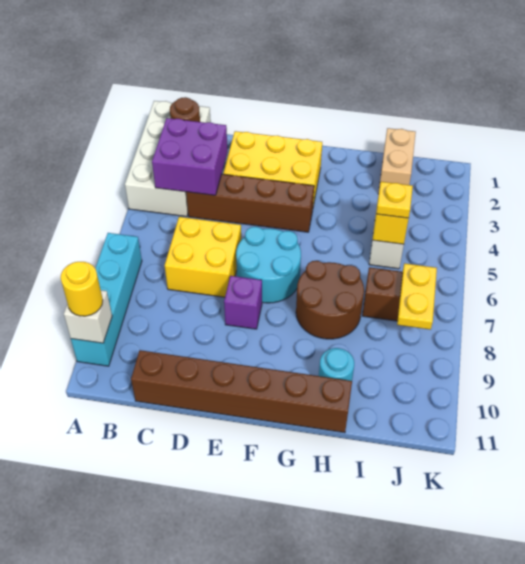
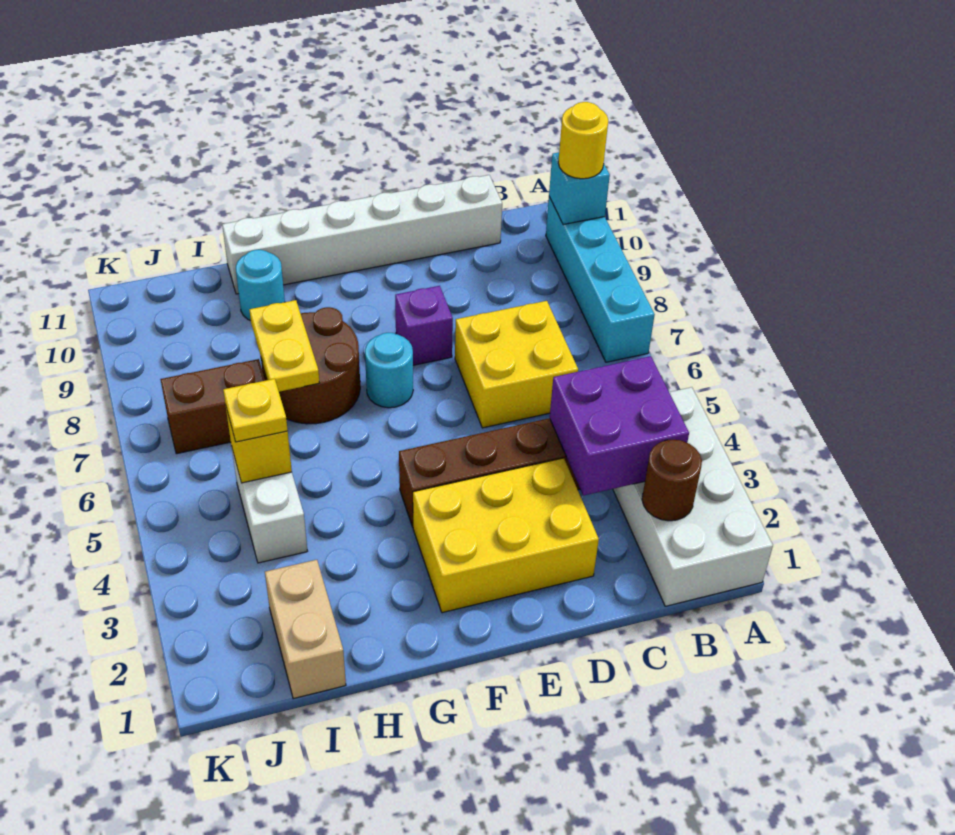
white 1x1 brick [64,290,112,343] -> cyan 1x1 brick [549,152,610,225]
brown 1x6 brick [131,350,352,433] -> white 1x6 brick [222,175,502,294]
cyan 2x2 round brick [236,227,301,303] -> cyan 1x1 round brick [365,333,413,408]
yellow 1x2 plate [397,263,437,330] -> yellow 1x2 plate moved to [249,300,319,392]

